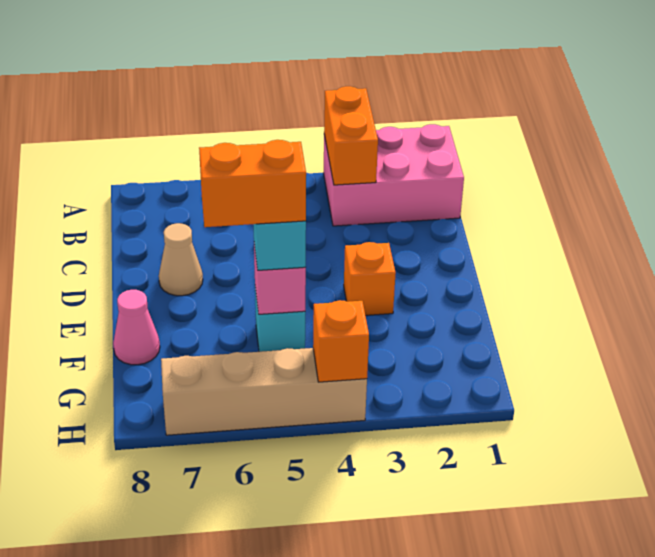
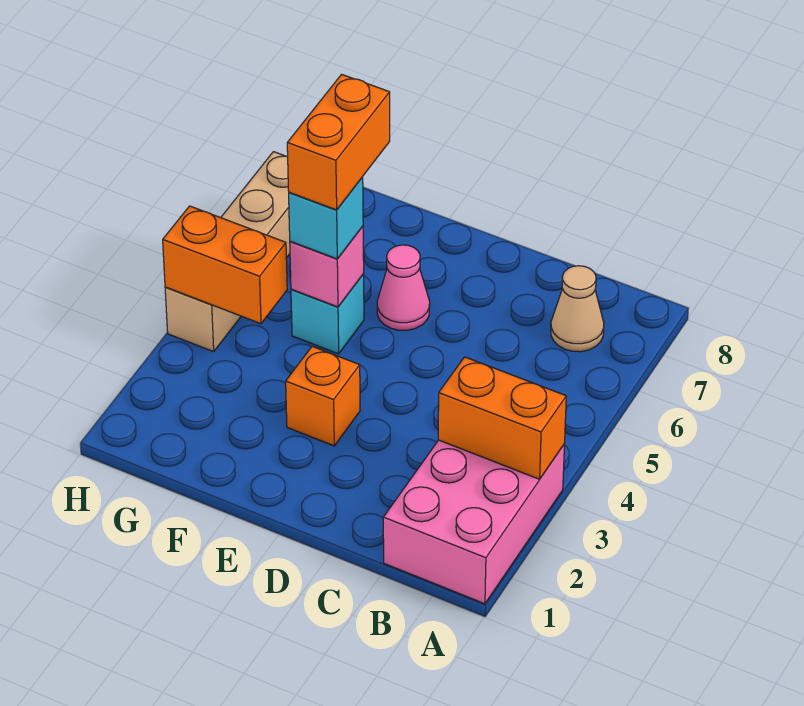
tan 1x1 cone [159,223,203,296] -> tan 1x1 cone moved to [551,266,604,352]
pink 1x1 cone [113,290,160,365] -> pink 1x1 cone moved to [377,245,430,330]
orange 1x1 brick [313,300,369,382] -> orange 1x2 brick [163,206,287,324]

